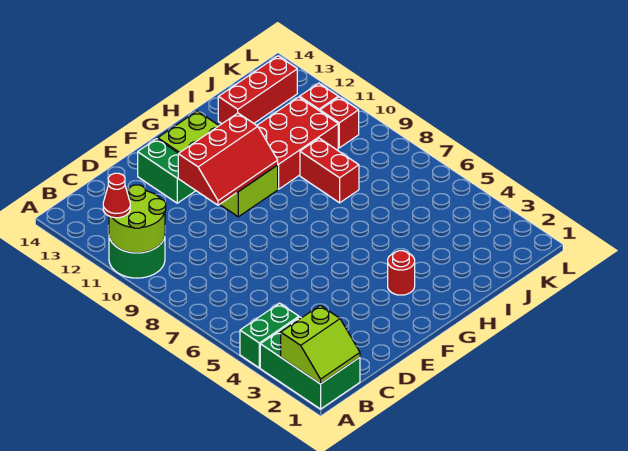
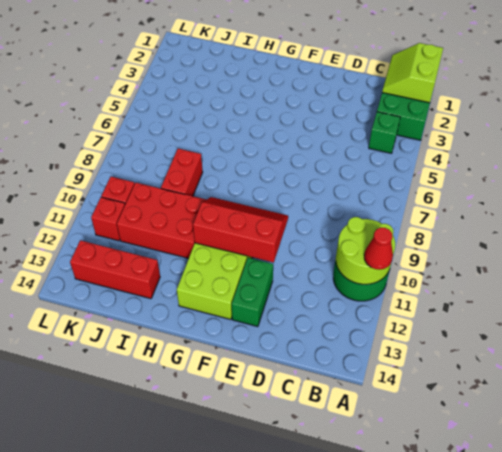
lime 2x2 slope [281,305,360,384] -> lime 2x2 slope turned to [382,43,443,103]
green 1x2 brick [240,303,299,368] -> green 1x1 brick [369,112,400,153]
red 1x1 round brick [388,251,415,295] -> none

